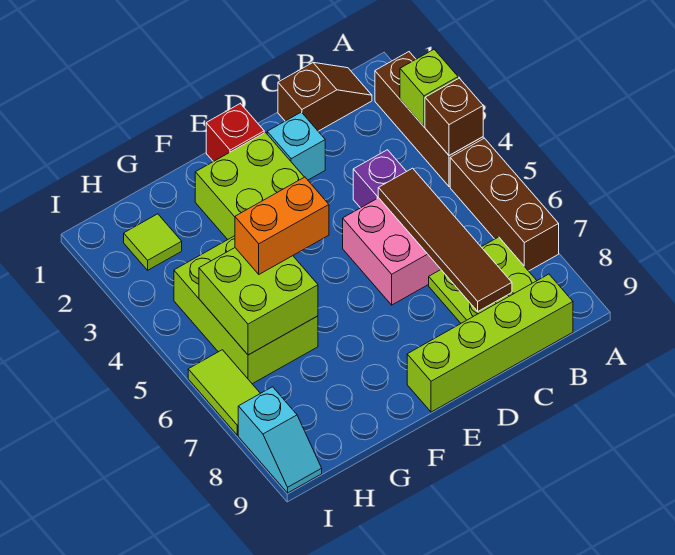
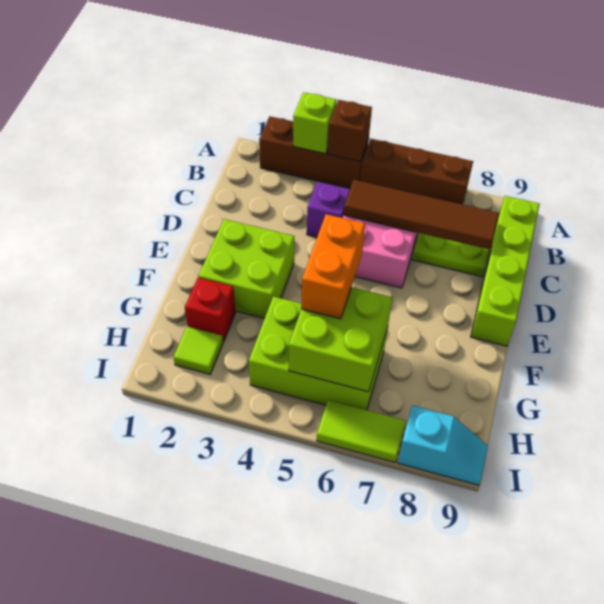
brown 1x2 slope [278,62,372,131] -> none
cyan 1x1 brick [267,112,325,180] -> none
red 1x1 brick [206,104,264,162] -> red 1x1 brick moved to [185,278,236,342]

